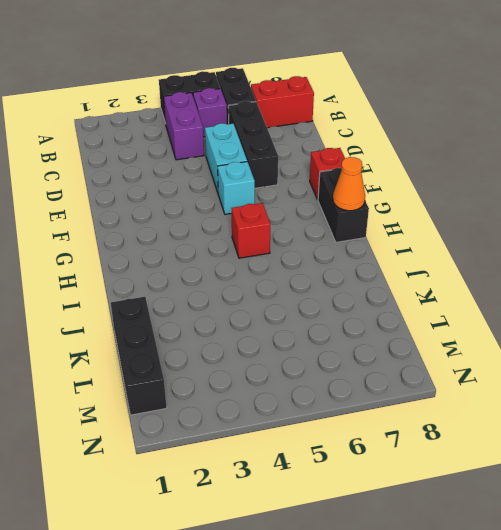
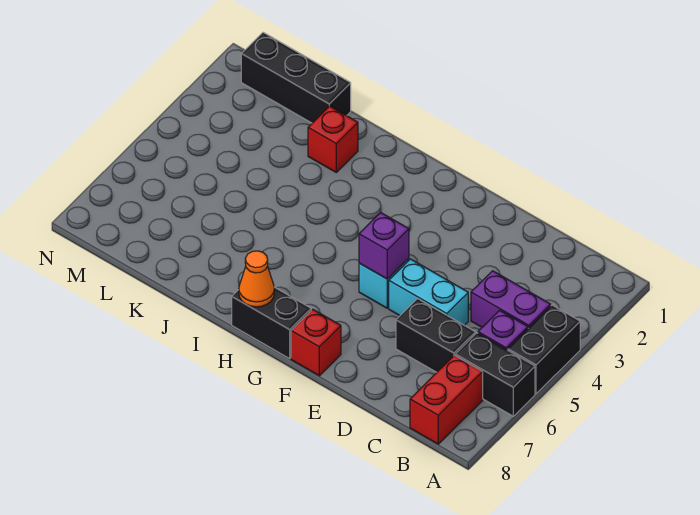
black 1x3 brick [228,101,278,188] -> black 1x2 brick [396,299,476,372]
none -> purple 1x1 brick [359,213,409,279]
red 1x1 brick [231,203,270,258] -> red 1x1 brick moved to [308,106,358,172]

